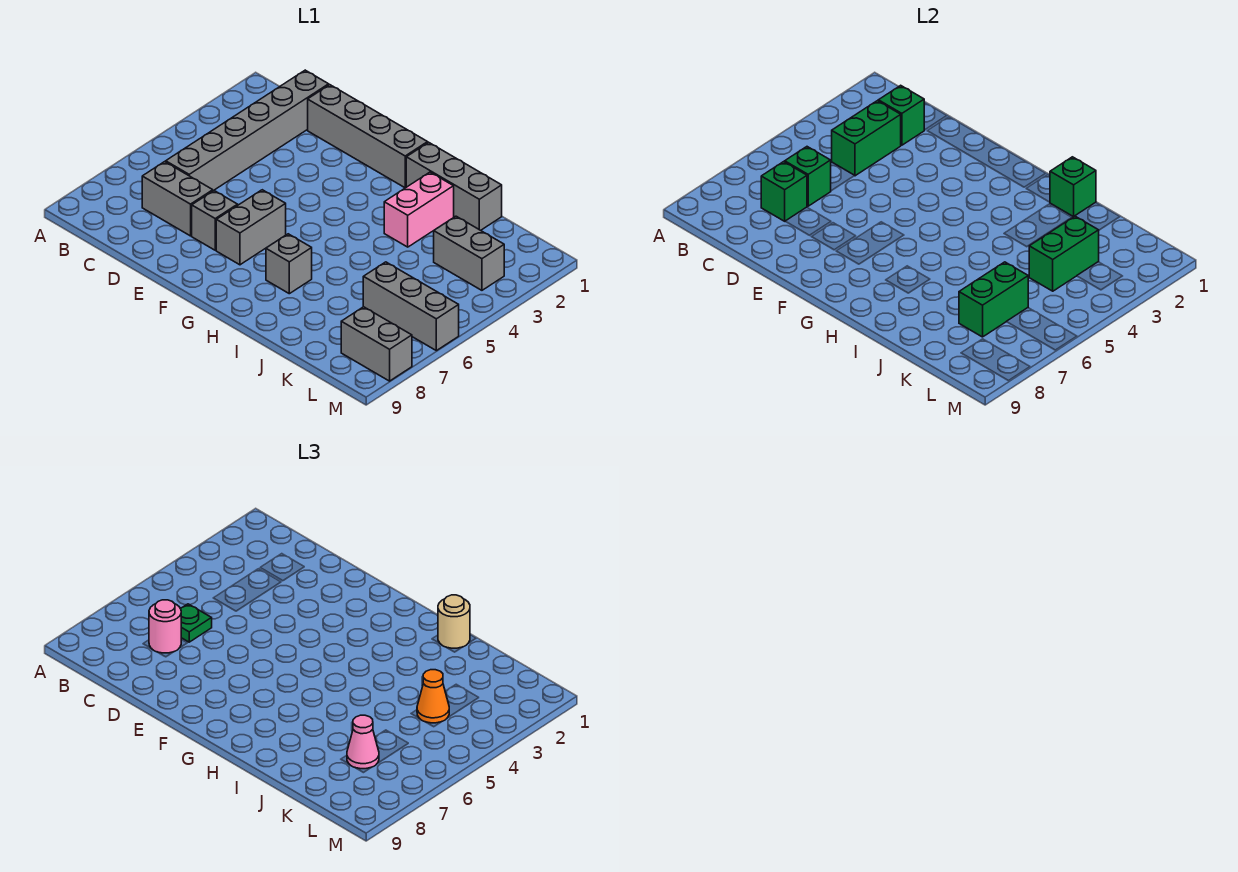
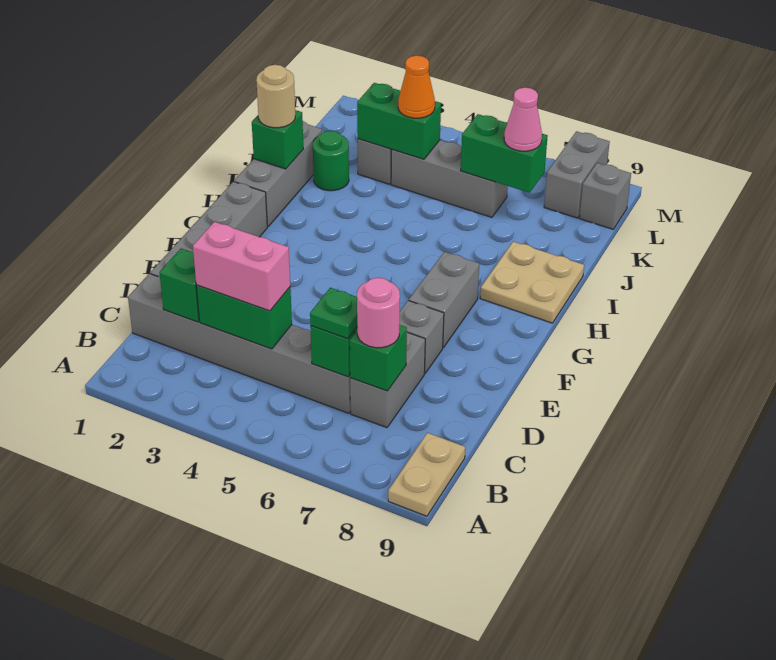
none -> tan 1x2 plate [388,433,465,516]
grey 1x2 brick [216,190,286,265] -> grey 1x2 brick turned to [409,252,479,348]
grey 1x1 brick [266,234,312,294] -> grey 1x1 brick moved to [579,163,631,229]
none -> tan 2x2 plate [480,242,584,323]
pink 1x2 brick [384,172,454,247] -> pink 1x2 brick moved to [193,222,290,311]
none -> green 1x1 round brick [313,131,349,191]
grey 1x3 brick [363,262,459,351] -> grey 1x3 brick turned to [391,140,508,217]

